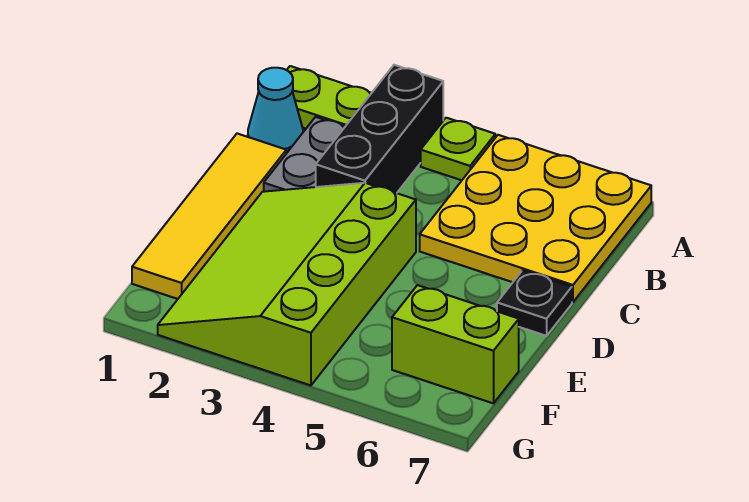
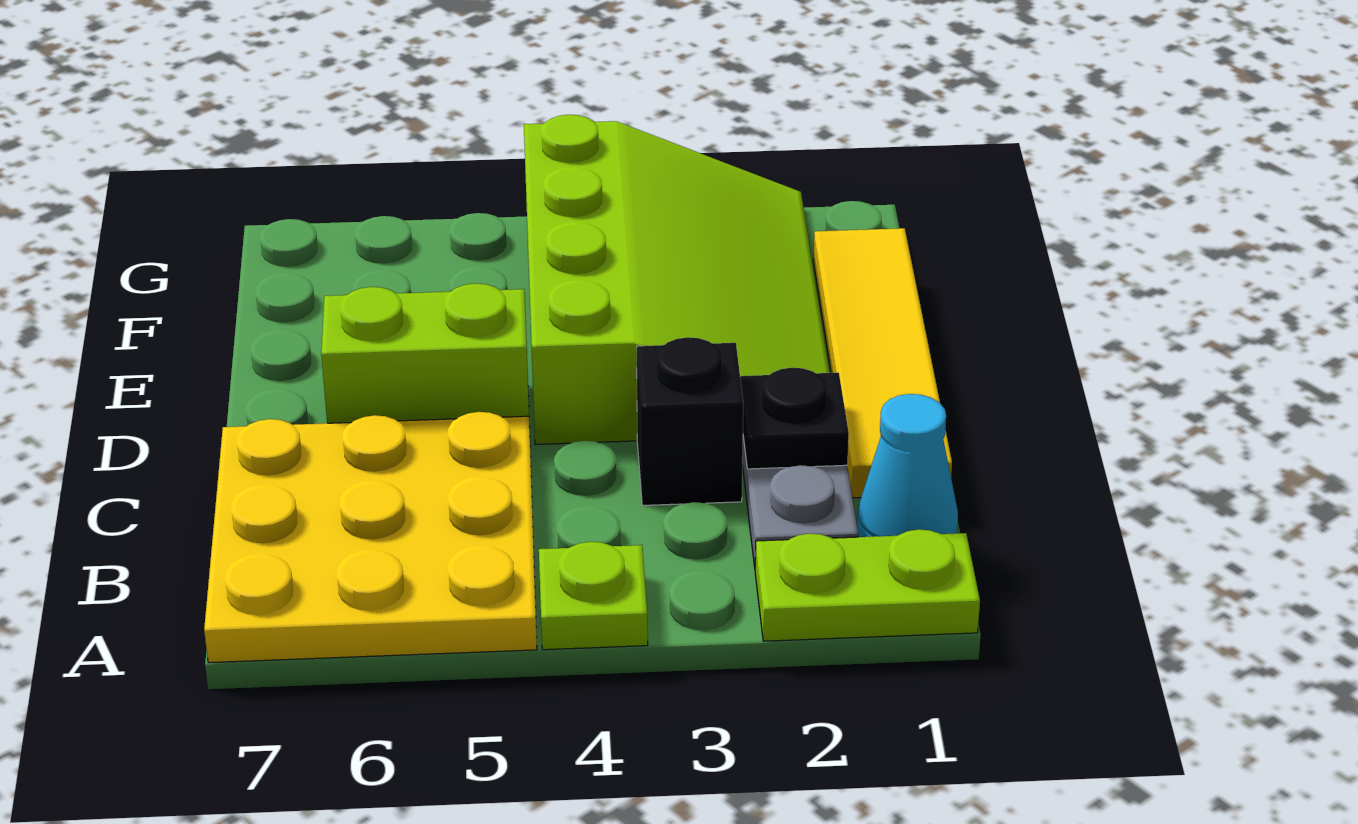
black 1x3 brick [316,65,443,193] -> black 1x1 brick [637,337,743,505]
black 1x1 plate [497,270,572,336] -> black 1x1 plate moved to [740,368,849,469]
lime 1x2 brick [392,285,519,403] -> lime 1x2 brick moved to [321,283,530,428]

